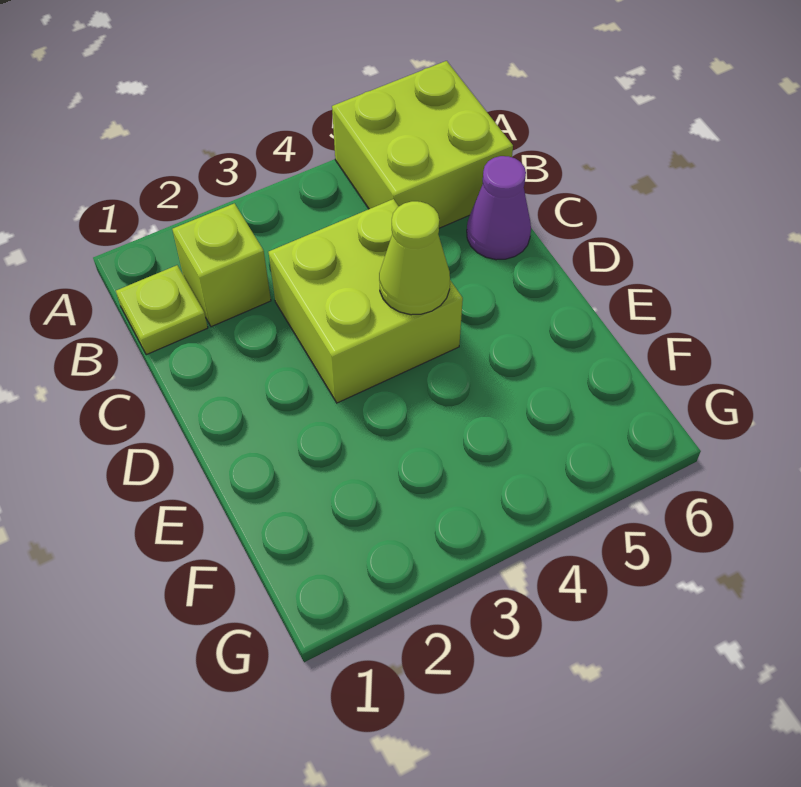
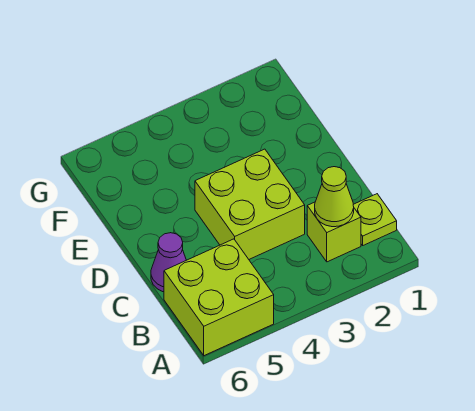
lime 1x1 cone [379,201,450,315] -> lime 1x1 cone moved to [315,167,354,227]

